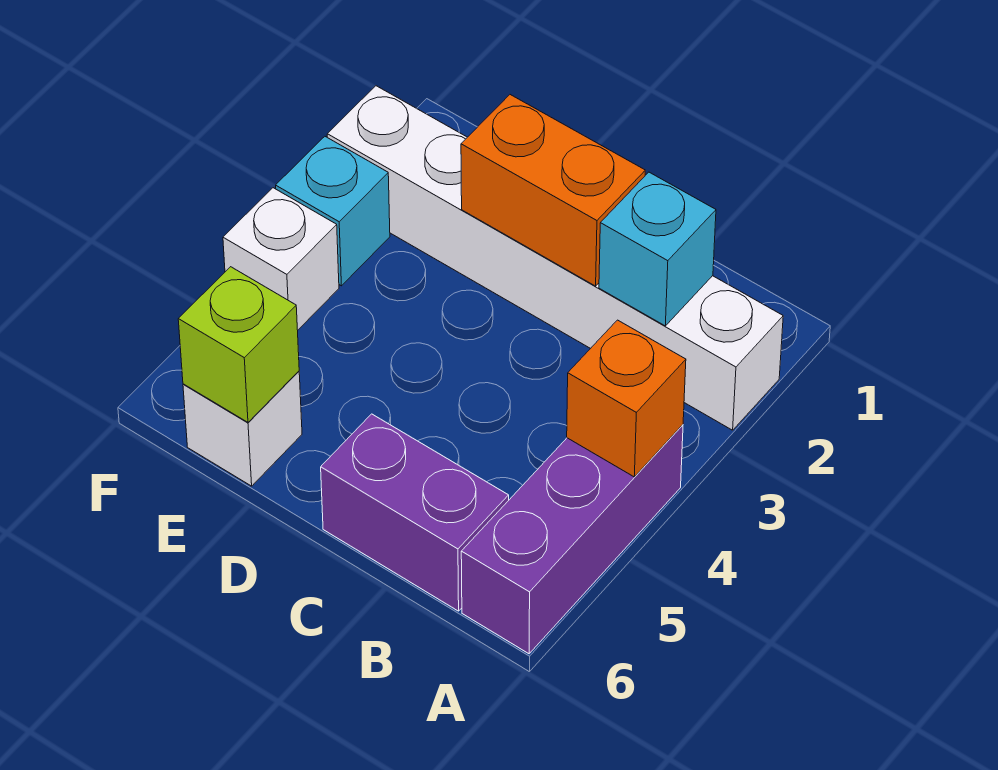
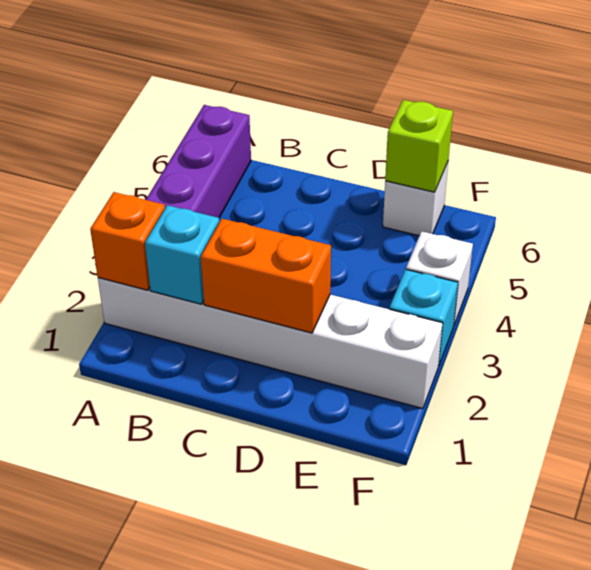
orange 1x1 brick [567,320,686,477] -> orange 1x1 brick moved to [90,192,165,290]
purple 1x2 brick [321,414,509,611] -> none

